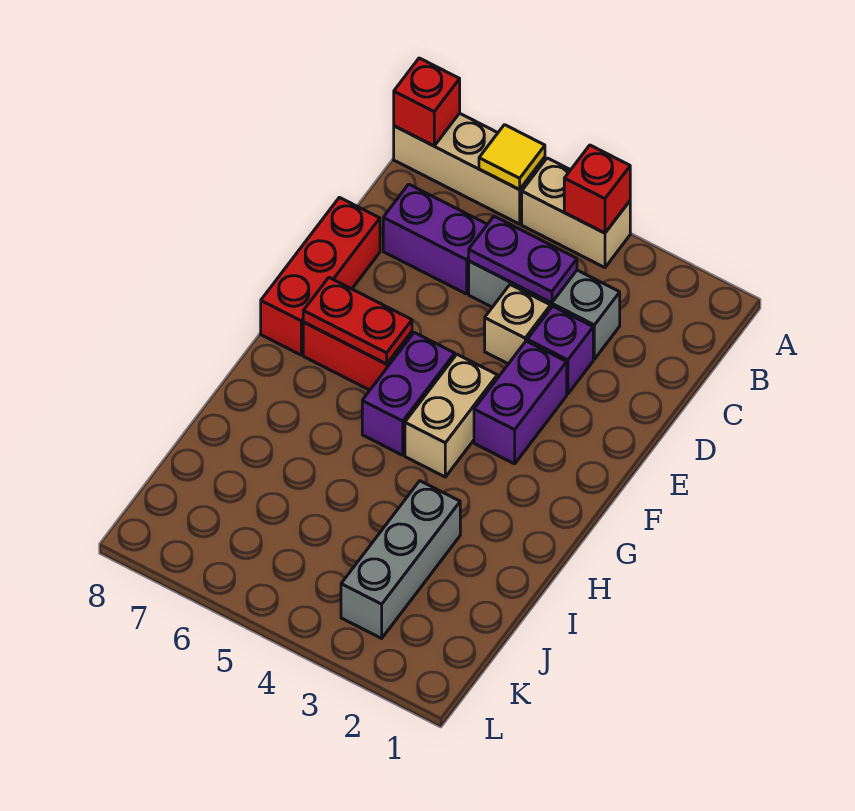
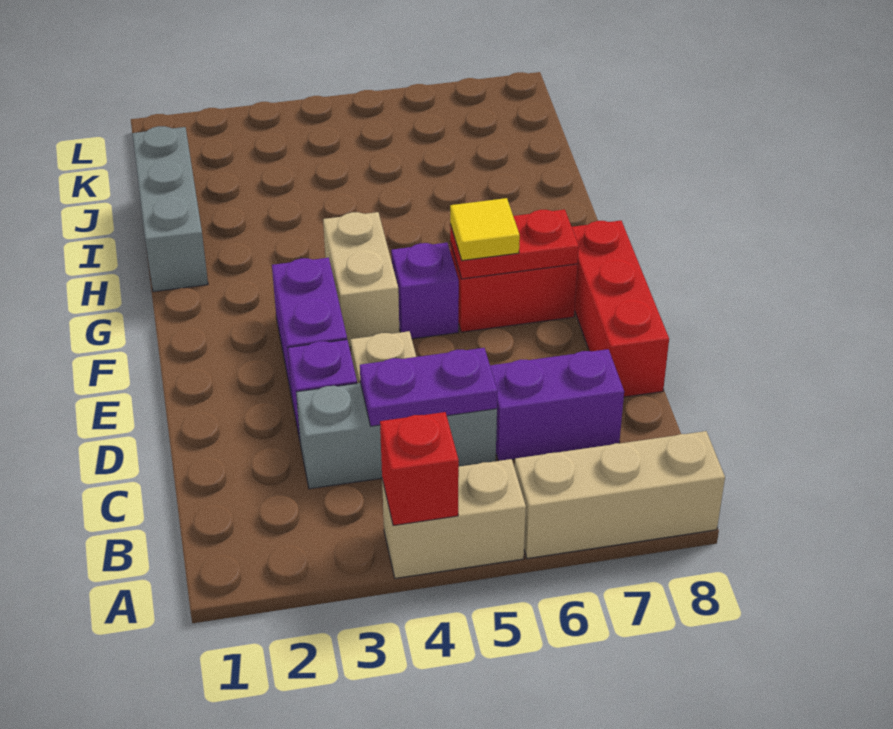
yellow 1x1 tile [479,125,545,190] -> yellow 1x1 tile moved to [450,198,520,260]
red 1x1 brick [394,58,460,146] -> none
purple 1x2 brick [362,333,455,455] -> purple 1x1 brick [391,243,459,339]
grey 1x3 brick [341,481,460,638] -> grey 1x3 brick moved to [132,126,208,292]

